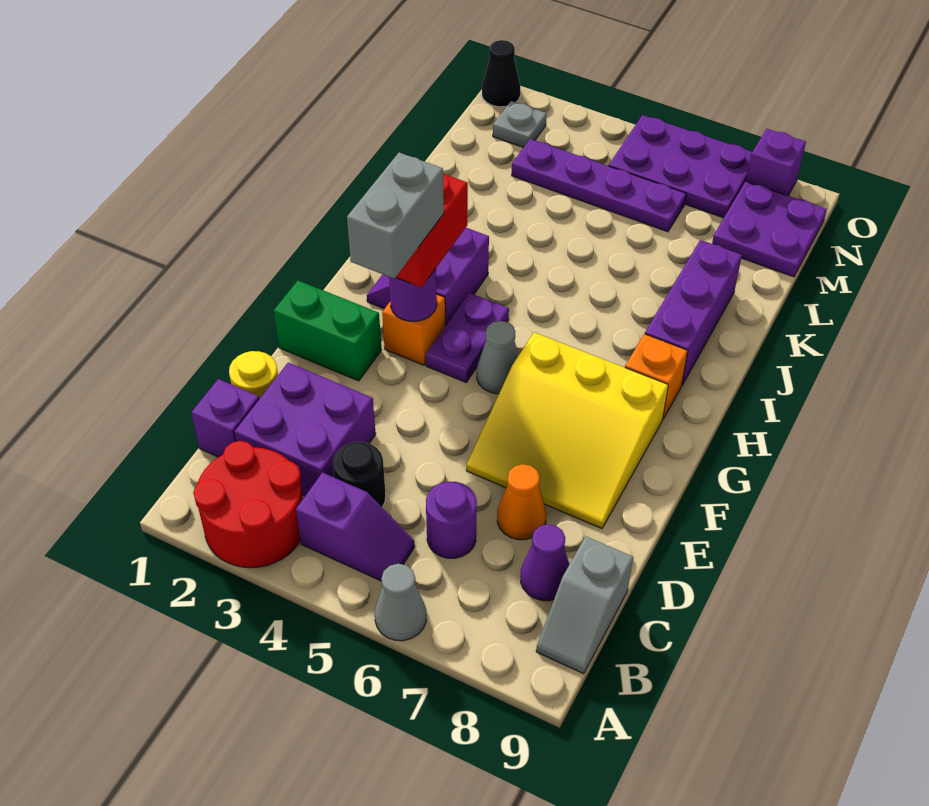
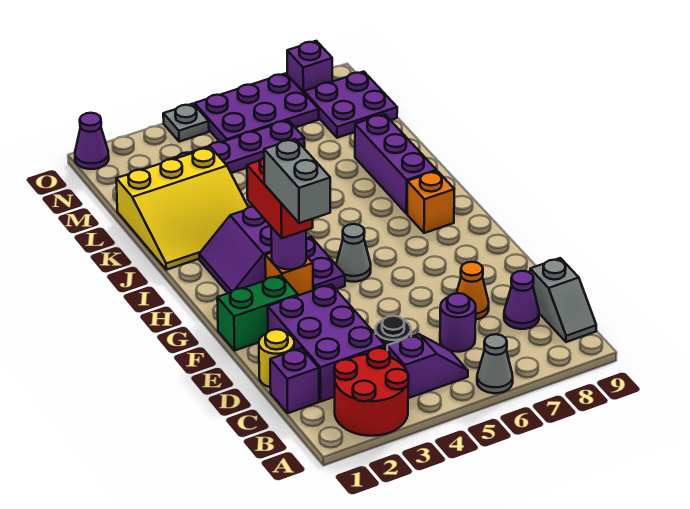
purple 2x2 brick [235,363,376,496] -> purple 2x3 brick [268,284,385,401]
yellow 3x3 slope [467,332,668,528] -> yellow 3x3 slope moved to [116,147,248,270]
grey 1x1 plate [493,101,547,148] -> grey 1x1 plate moved to [163,104,209,142]
black 1x1 cone [482,40,520,107] -> purple 1x1 cone [75,113,109,169]

